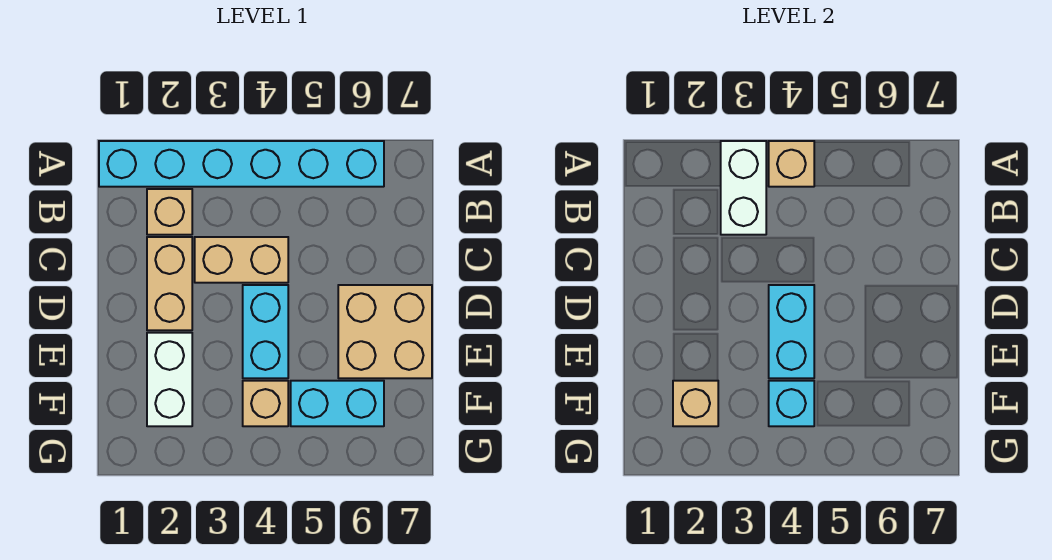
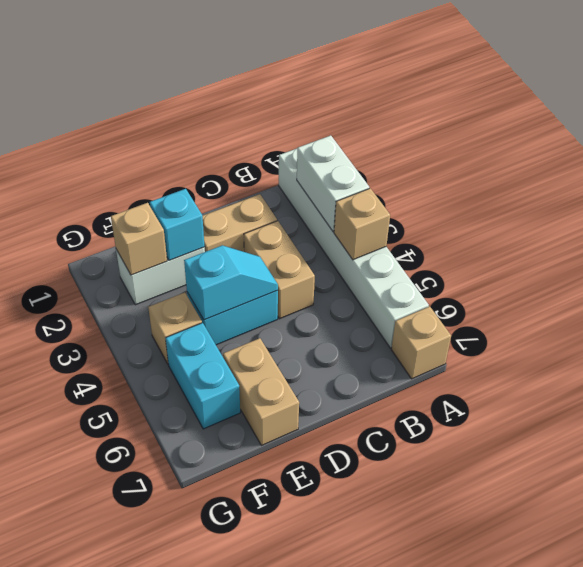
cyan 1x6 brick [99,141,384,187] -> white 1x6 brick [279,149,429,348]
white 1x2 brick [721,141,766,235] -> white 1x2 brick turned to [297,135,369,232]
tan 1x1 brick [147,189,192,235] -> tan 1x1 brick moved to [391,306,451,379]
cyan 1x2 brick [769,285,814,378] -> cyan 1x2 slope [184,245,278,320]
tan 2x2 brick [338,285,432,378] -> tan 1x2 brick [223,338,299,445]
cyan 1x1 brick [769,381,814,426] -> cyan 1x1 brick moved to [150,189,205,260]

